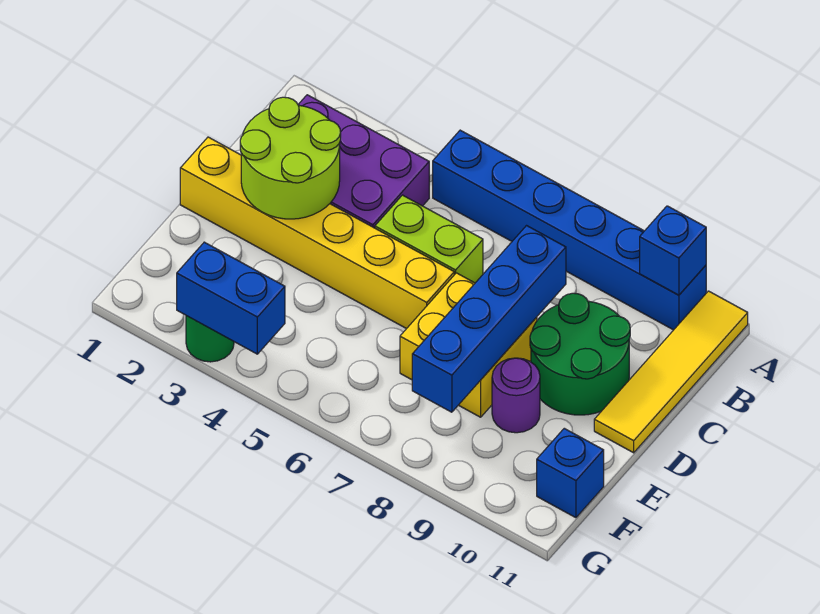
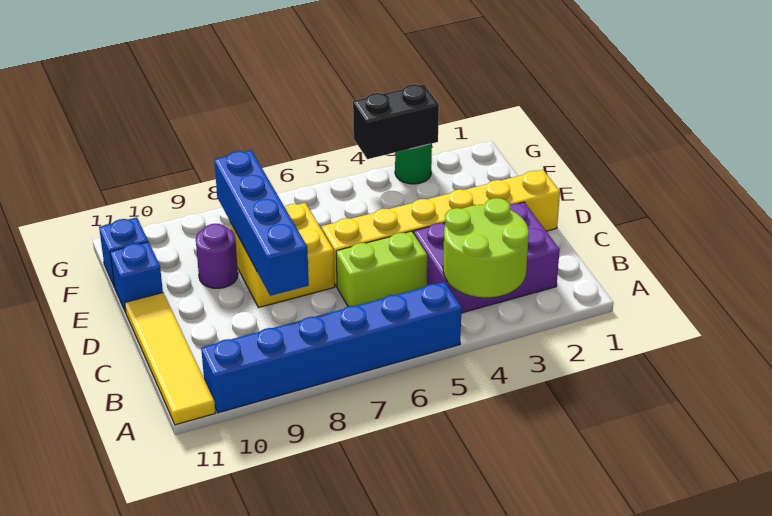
blue 1x1 brick [640,206,706,295] -> blue 1x1 brick moved to [110,242,163,312]
lime 2x2 round brick [240,97,341,219] -> lime 2x2 round brick moved to [443,198,529,297]
green 2x2 round brick [530,293,630,415] -> none
blue 1x2 brick [177,242,285,354] -> black 1x2 brick [353,84,439,159]

